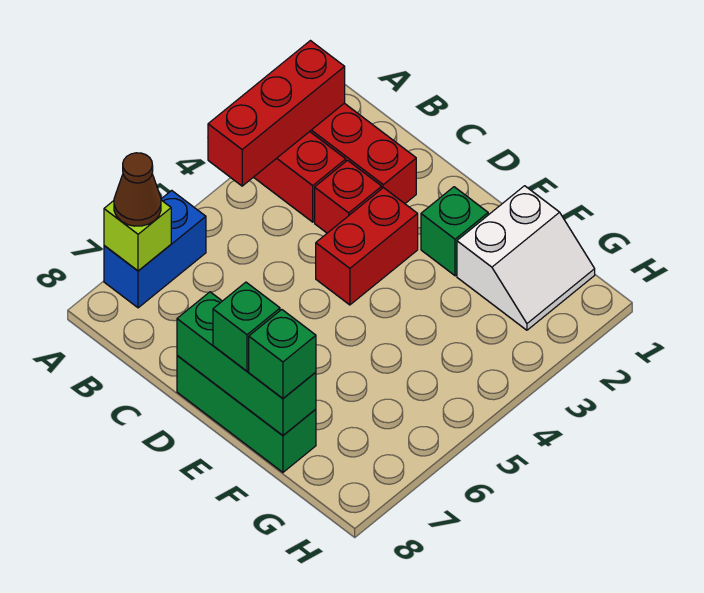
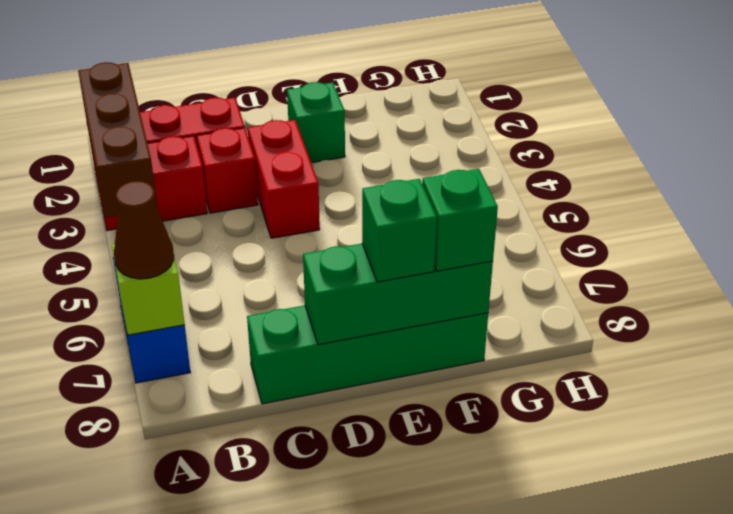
red 1x3 brick [208,41,345,186] -> brown 1x3 brick [78,62,158,218]
green 1x3 brick [177,356,316,472] -> green 1x4 brick [247,305,488,404]
white 2x2 slope [457,186,595,330] -> none

